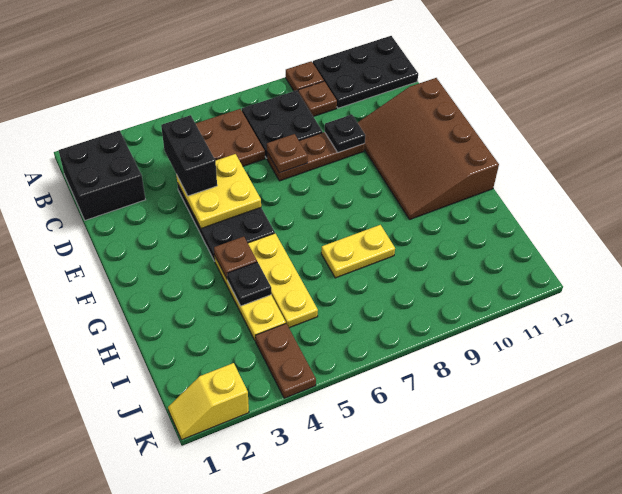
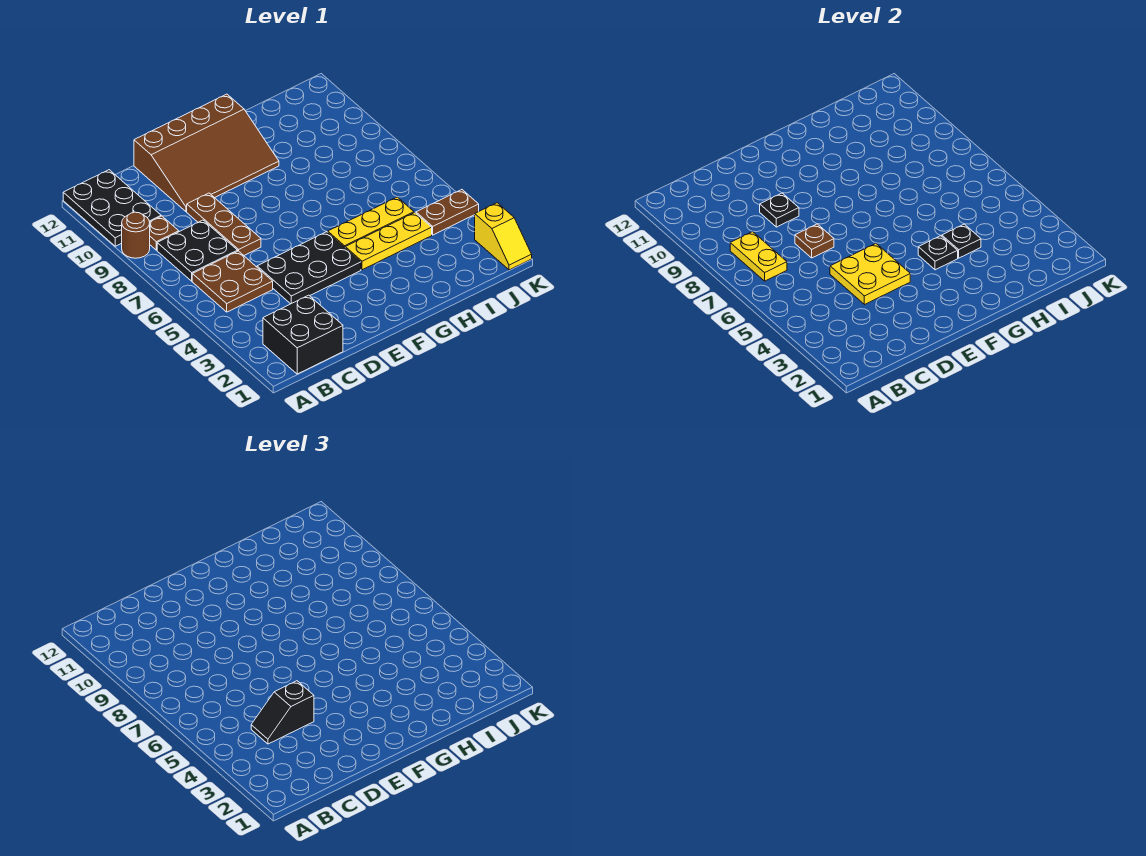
brown 1x1 plate [286,61,324,91] -> brown 1x1 round brick [122,212,150,258]
black 1x2 brick [161,115,217,196] -> black 1x2 slope [251,681,314,744]
brown 1x1 plate [214,237,257,279] -> black 1x1 plate [918,236,958,270]
yellow 1x2 plate [321,225,395,278] -> yellow 1x2 plate moved to [730,232,787,281]

